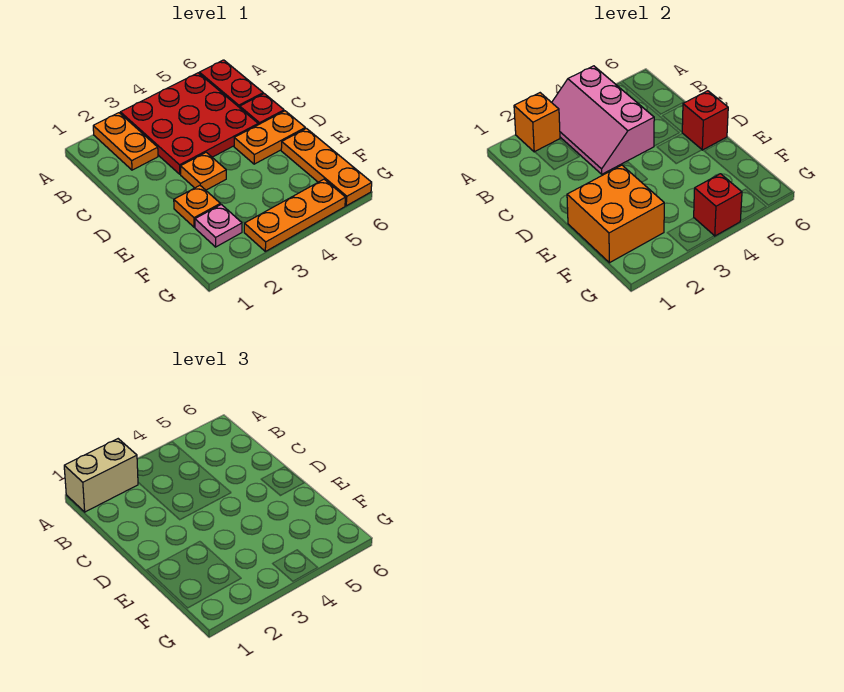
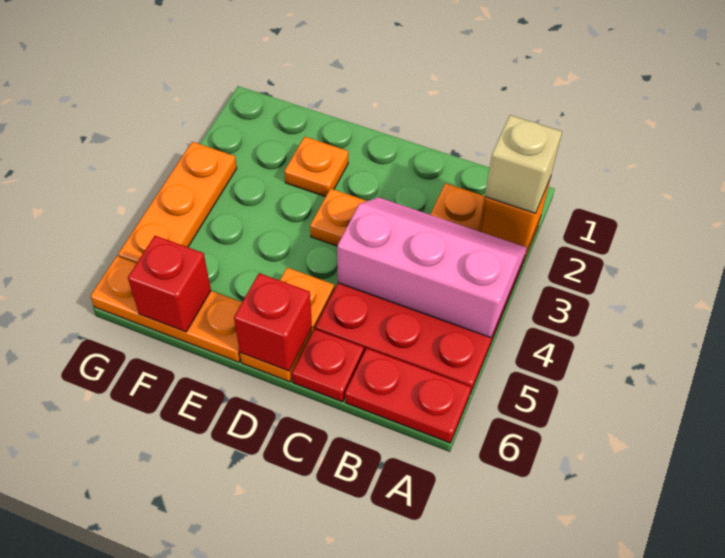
tan 1x2 brick [64,439,138,512] -> tan 1x1 brick [485,115,562,213]
orange 2x2 brick [567,165,664,263] -> none
pink 1x1 plate [195,204,242,247] -> none
red 1x1 brick [694,174,742,236] -> red 1x1 brick moved to [128,236,211,332]

